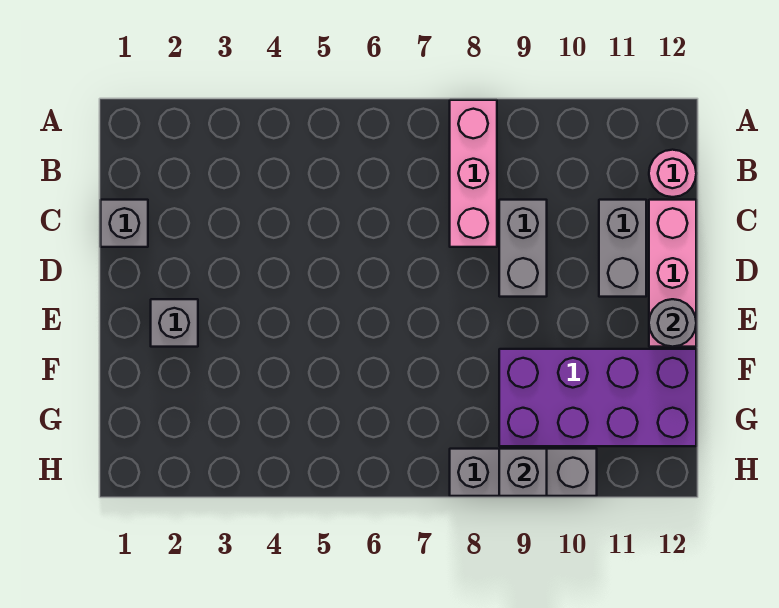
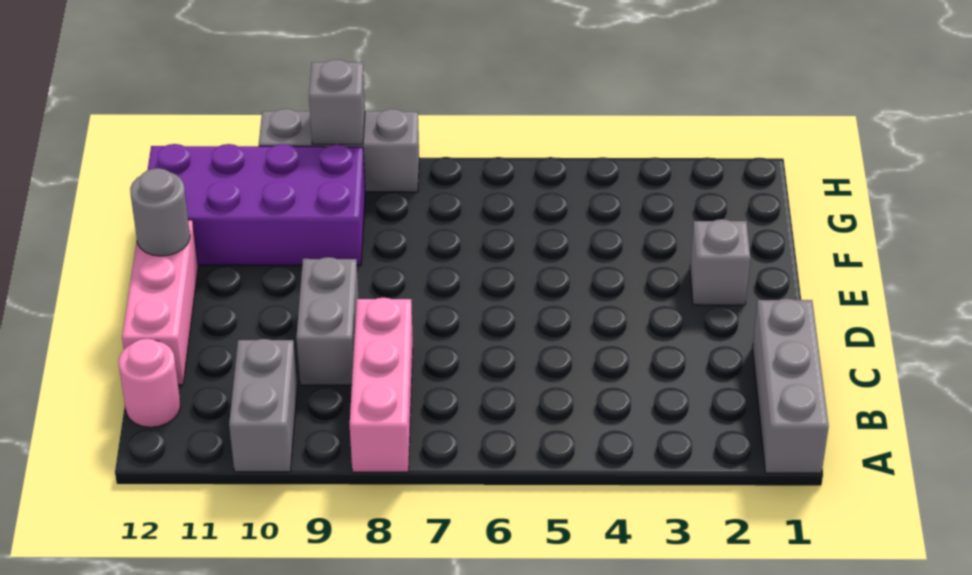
grey 1x1 brick [101,200,148,247] -> grey 1x3 brick [752,299,829,473]
grey 1x2 brick [599,200,646,297] -> grey 1x2 brick moved to [229,339,297,472]

